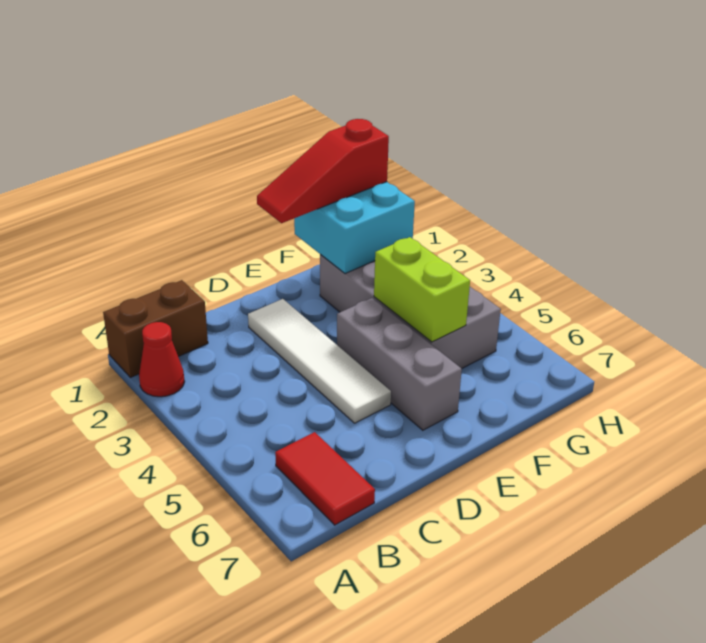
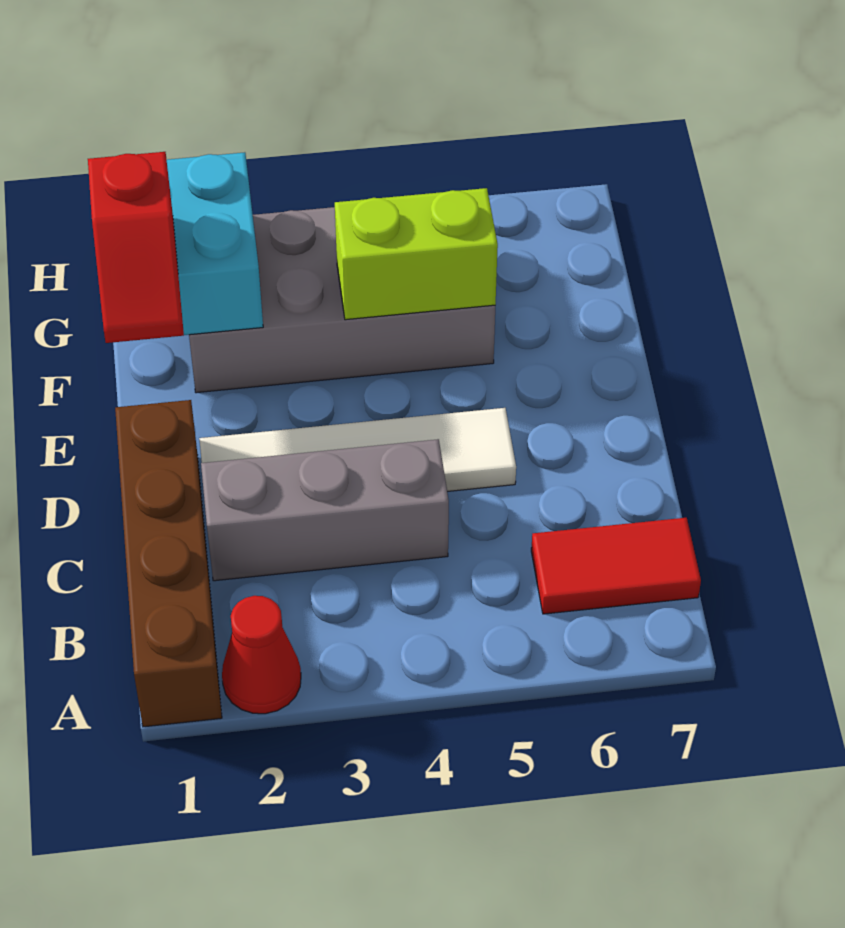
brown 1x2 brick [103,280,208,377] -> brown 1x4 brick [115,400,222,727]
red 1x3 slope [257,119,389,223] -> red 1x2 slope [88,152,184,343]
grey 1x3 brick [337,298,462,430] -> grey 1x3 brick moved to [201,439,449,581]

